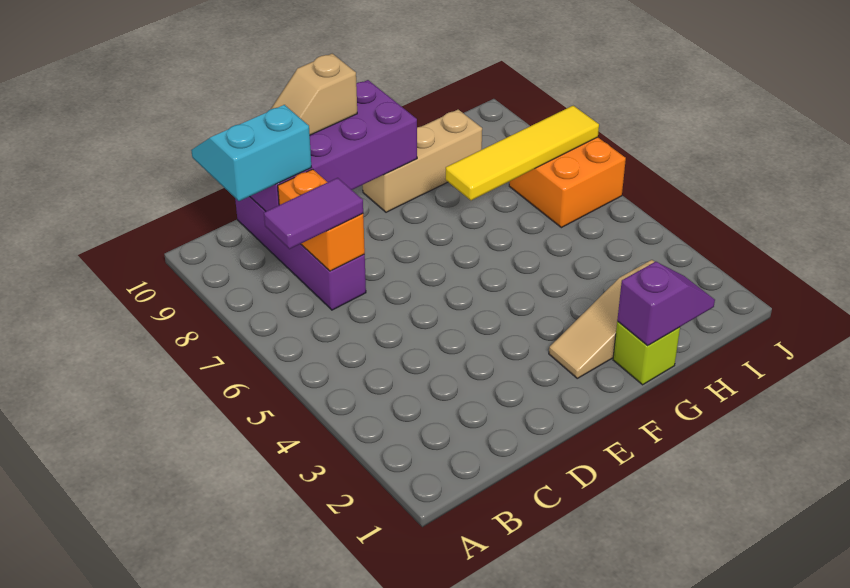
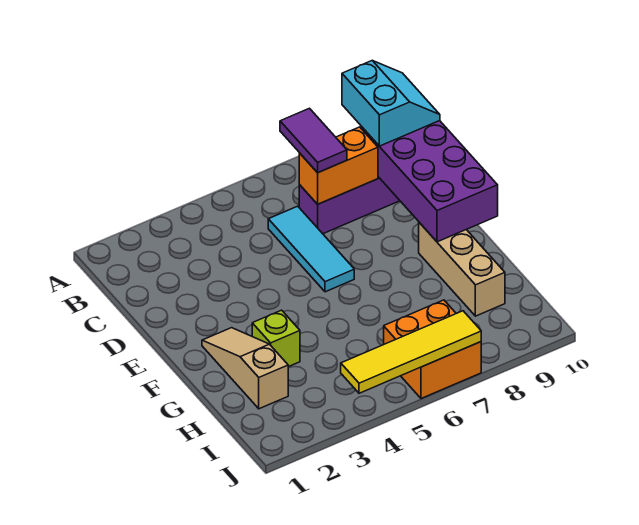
none -> cyan 1x3 tile [268,206,354,292]
tan 1x2 slope [271,54,357,135] -> none
lime 1x1 brick [613,322,680,385] -> lime 1x1 brick moved to [252,310,300,367]
purple 1x2 slope [617,262,715,345] -> none
yellow 1x4 tile [446,106,599,200] -> yellow 1x4 tile turned to [341,311,481,393]

